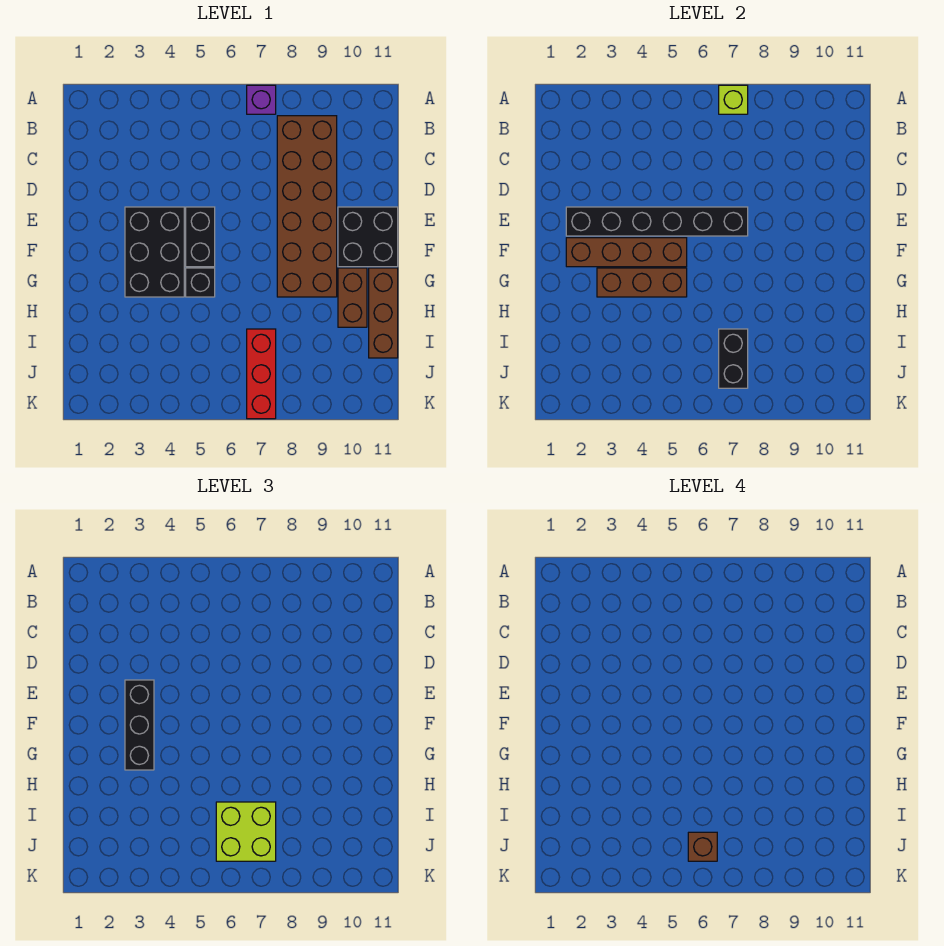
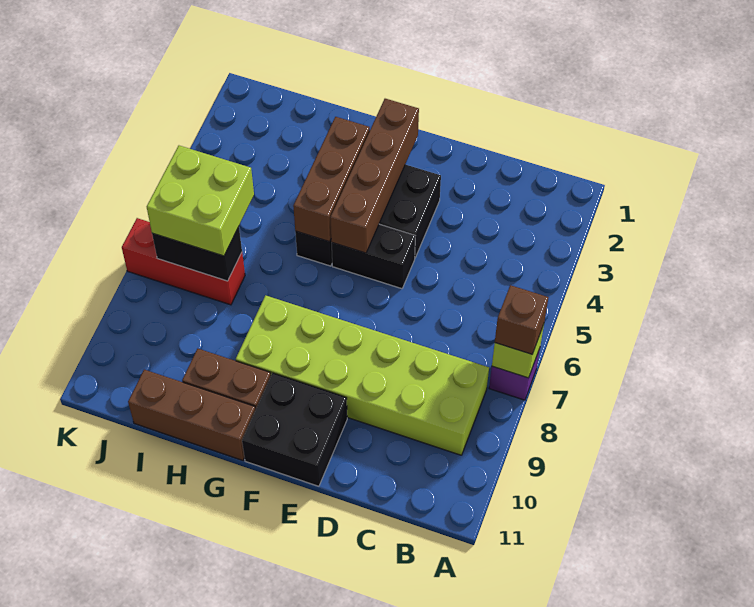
brown 2x6 brick [277,116,337,297] -> lime 2x6 brick [236,295,489,455]
black 1x6 brick [566,207,748,236] -> none
black 1x3 brick [125,680,154,770] -> none
brown 1x1 brick [688,832,717,861] -> brown 1x1 brick moved to [495,285,548,354]

